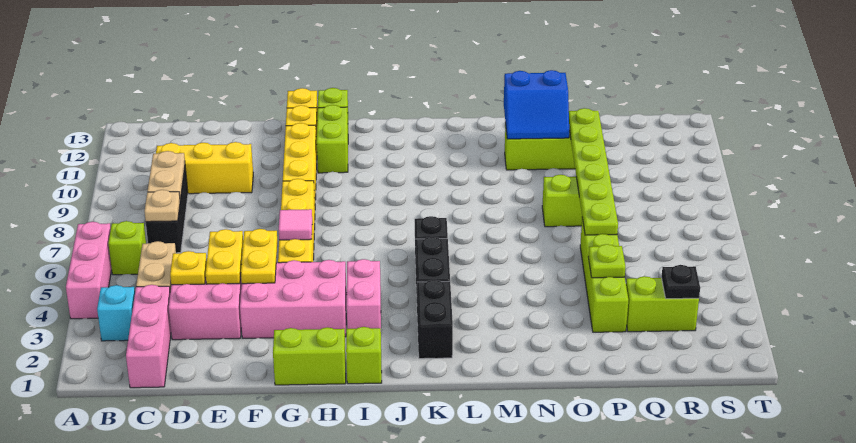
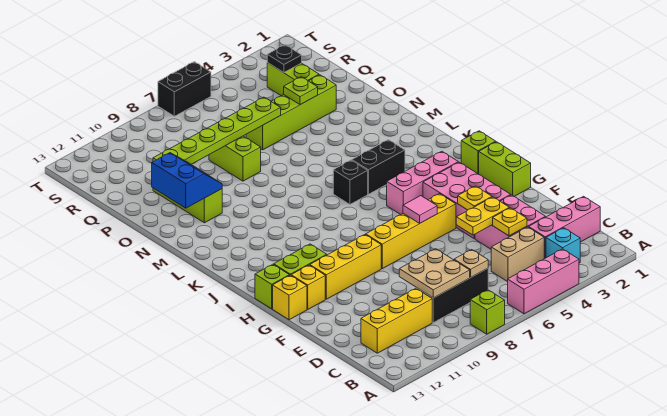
lime 1x1 brick [108,221,146,275] -> lime 1x1 brick moved to [470,290,505,334]
tan 1x2 plate [148,151,185,199] -> tan 2x2 plate [399,249,470,298]
yellow 1x3 brick [156,142,253,194] -> yellow 1x3 brick turned to [361,289,432,353]
yellow 1x2 plate [241,229,277,284] -> yellow 1x1 plate [458,186,492,210]
pink 1x2 brick [347,259,381,329] -> pink 1x3 brick [387,151,458,215]
black 1x2 brick [417,280,453,359] -> black 1x2 brick moved to [158,62,211,116]

